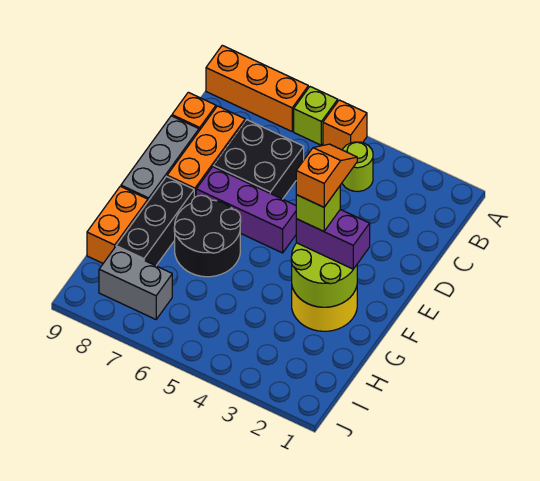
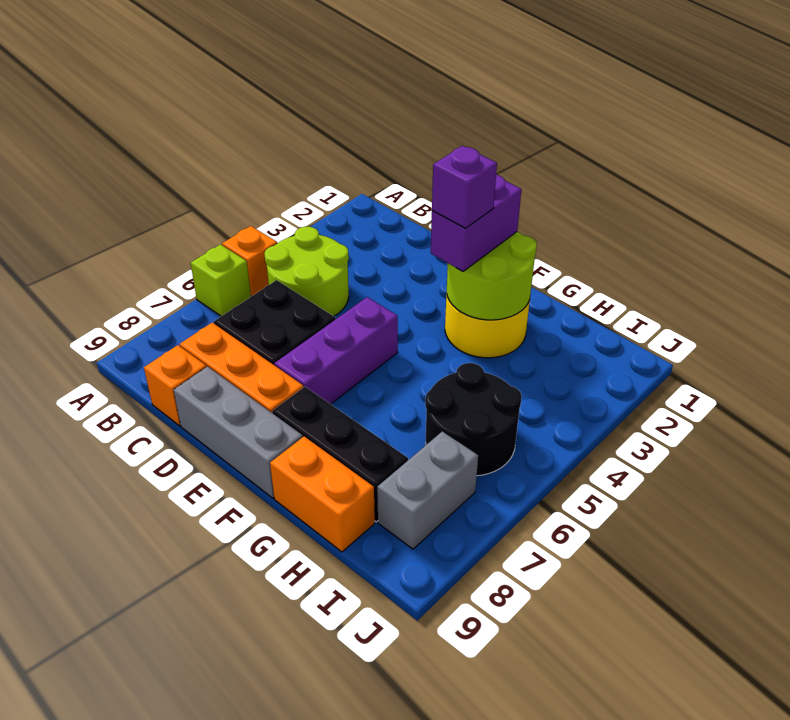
orange 1x3 brick [206,45,308,131] -> none
lime 1x1 round brick [342,142,373,192] -> lime 2x2 round brick [264,227,349,316]
orange 1x2 slope [296,144,357,207] -> none
lime 1x1 brick [296,186,340,231] -> purple 1x1 brick [432,146,497,228]
black 2x2 round brick [174,195,241,277] -> black 2x2 round brick moved to [425,363,522,476]

